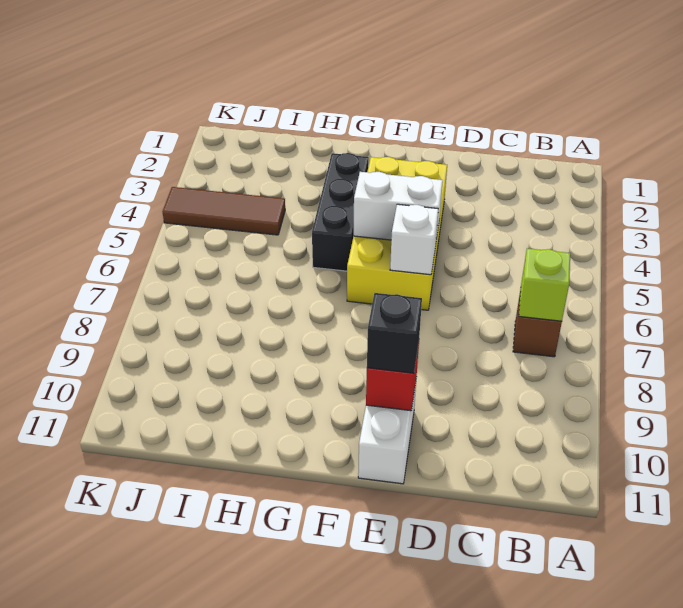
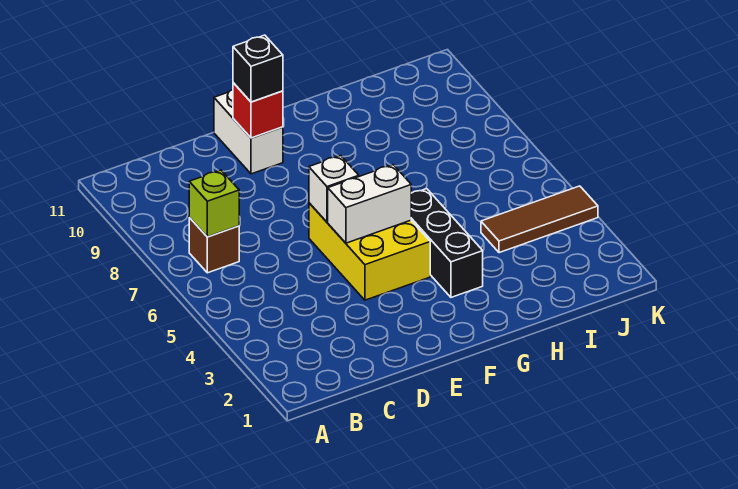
yellow 2x4 brick [347,157,447,310] -> yellow 2x3 brick [309,203,430,300]

